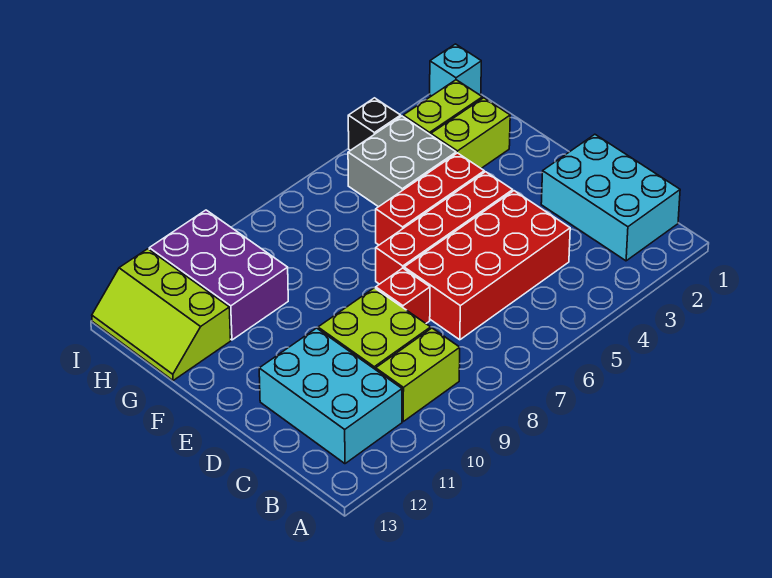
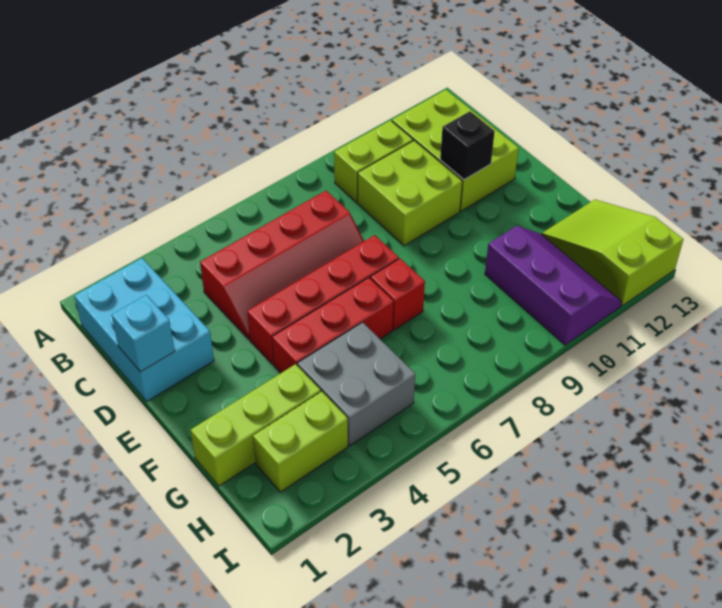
cyan 2x3 brick [259,328,402,464] -> lime 2x3 brick [392,90,519,211]
red 2x4 brick [404,191,570,340] -> red 2x4 slope [200,191,364,340]
red 1x1 brick [376,268,430,323] -> red 1x1 brick moved to [370,259,425,330]
lime 1x2 brick [431,98,510,168] -> lime 1x3 brick [190,364,321,486]
purple 2x3 brick [149,210,288,340] -> purple 2x3 slope [485,226,622,345]
lime 2x3 slope [92,249,231,381] -> lime 2x3 slope turned to [542,200,683,306]
cyan 1x1 brick [430,44,481,96] -> cyan 1x1 brick moved to [112,295,175,372]
black 1x1 brick [348,98,401,151] -> black 1x1 brick moved to [440,111,495,180]

